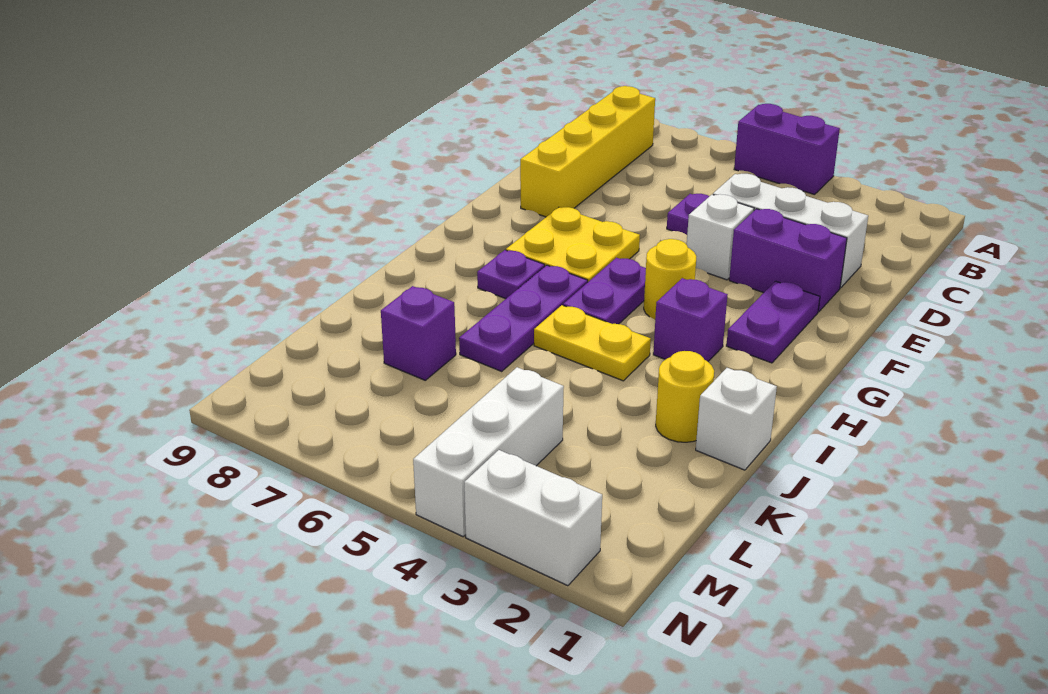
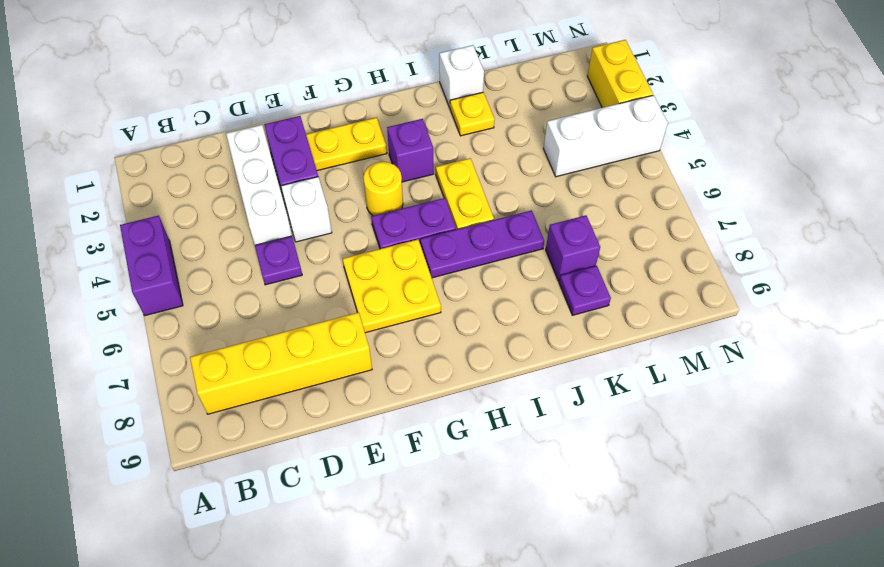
purple 1x2 plate [726,281,820,363] -> yellow 1x2 plate [306,118,387,171]
purple 1x1 plate [477,250,545,299] -> purple 1x1 plate moved to [559,266,611,315]
yellow 1x1 round brick [656,351,714,442] -> yellow 1x1 plate [450,92,495,136]
white 1x2 brick [464,450,602,586] -> yellow 1x2 brick [587,40,653,108]

